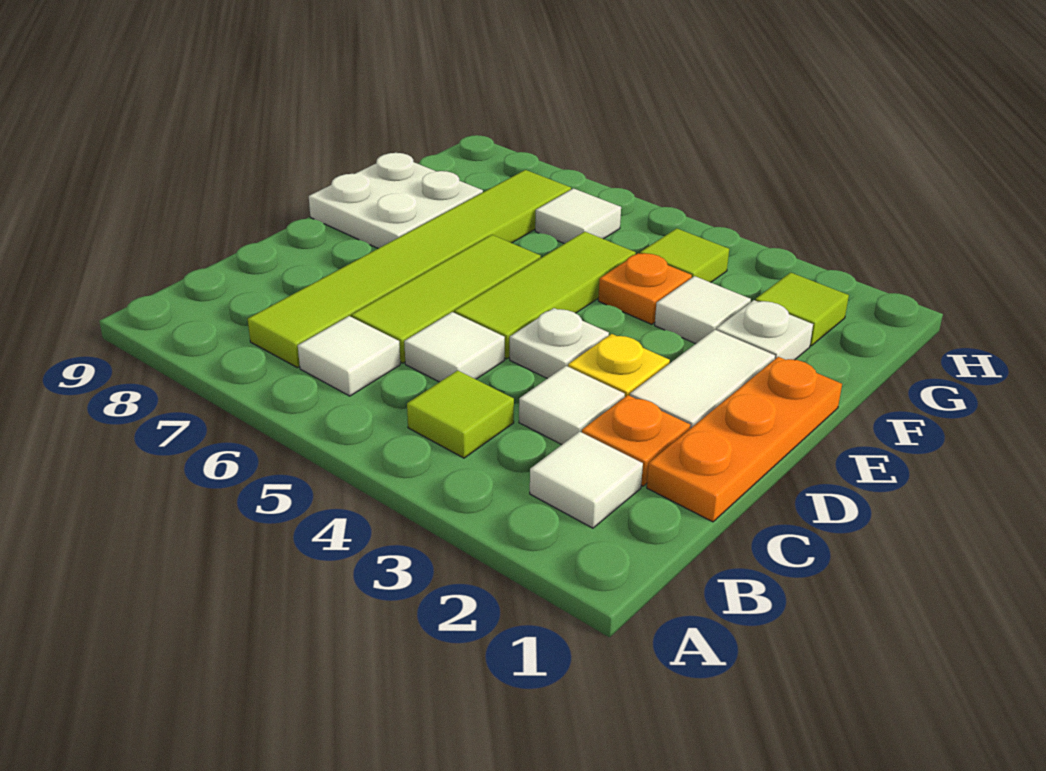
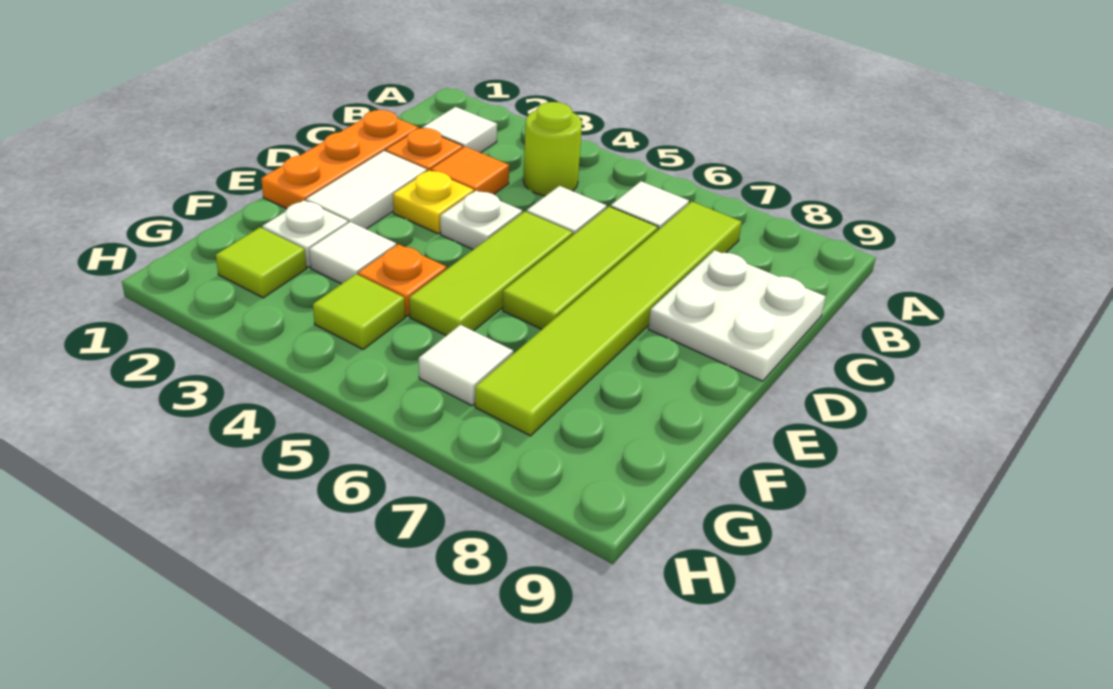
lime 1x1 tile [407,370,514,458] -> lime 1x1 round brick [523,102,582,196]
white 1x1 tile [519,366,625,445] -> orange 1x1 tile [431,147,509,194]
white 2x2 plate [309,153,483,248] -> white 2x2 plate moved to [648,250,826,381]

